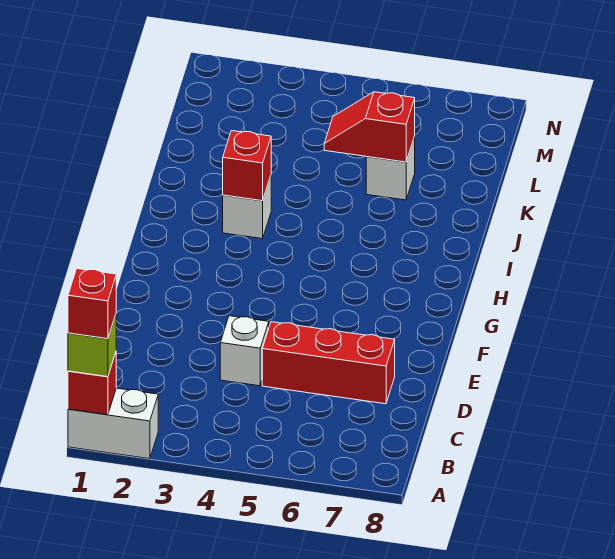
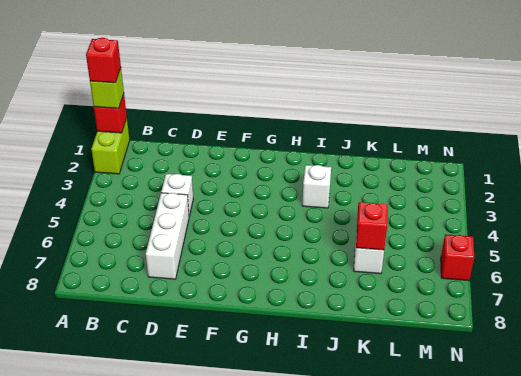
white 1x2 brick [68,388,158,459] -> lime 1x2 brick [91,118,130,174]
red 1x3 brick [262,322,395,404] -> white 1x3 brick [146,193,189,279]
red 1x1 brick [223,131,271,201] -> red 1x1 brick moved to [441,234,474,281]

